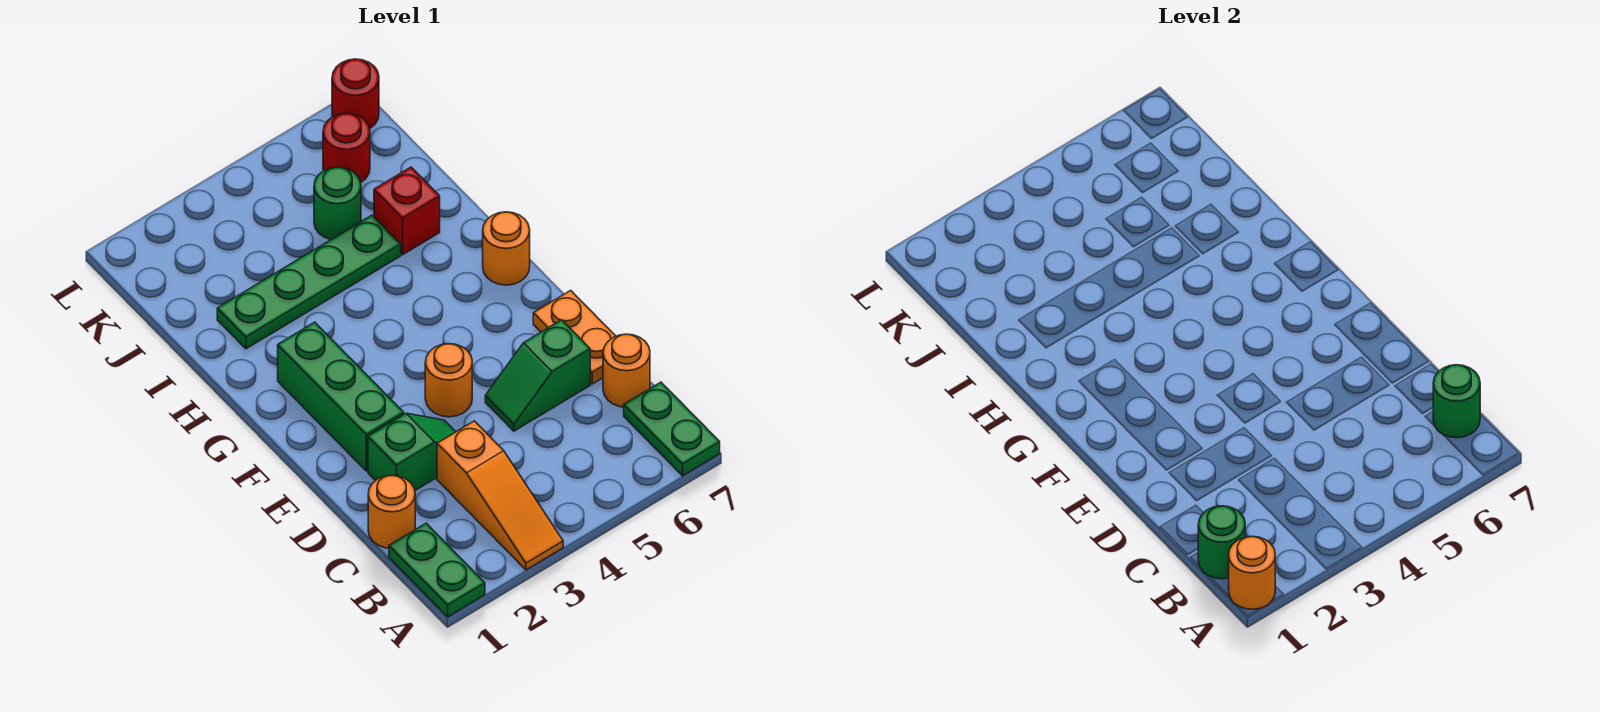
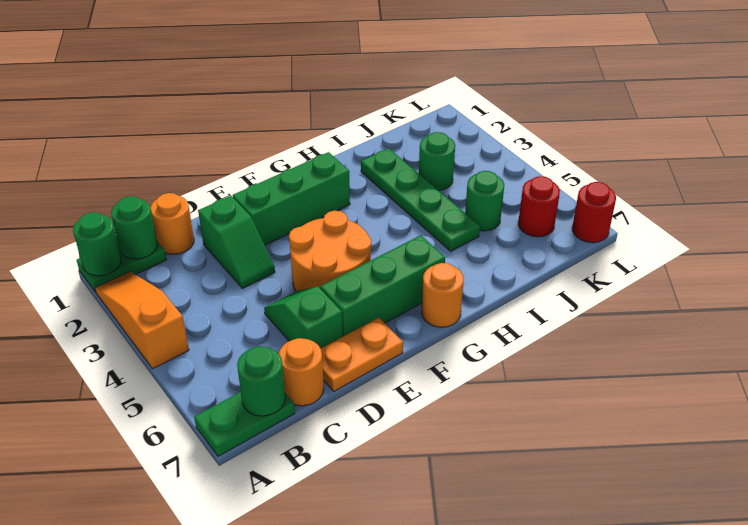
orange 1x1 round brick [1229,536,1275,609] -> green 1x1 round brick [73,212,121,276]
orange 1x3 slope [437,421,563,570] -> orange 1x3 slope turned to [95,272,189,369]
orange 1x1 round brick [425,344,472,417] -> orange 2x2 round brick [289,211,371,291]
none -> green 1x3 brick [320,235,445,336]
red 1x1 brick [374,167,440,255] -> none
none -> green 1x1 round brick [419,132,455,190]

